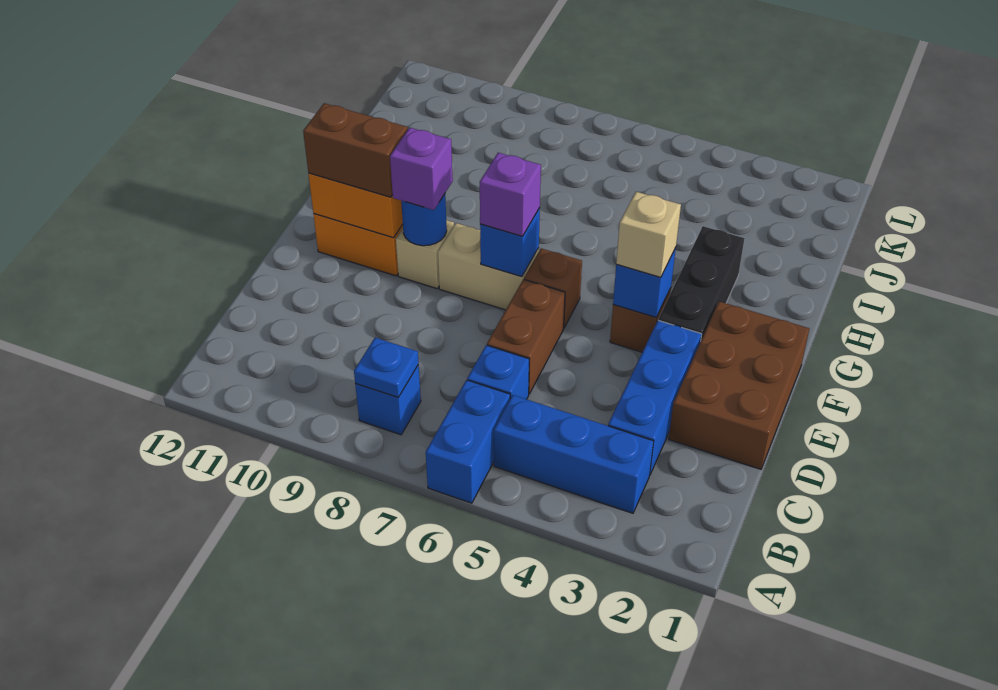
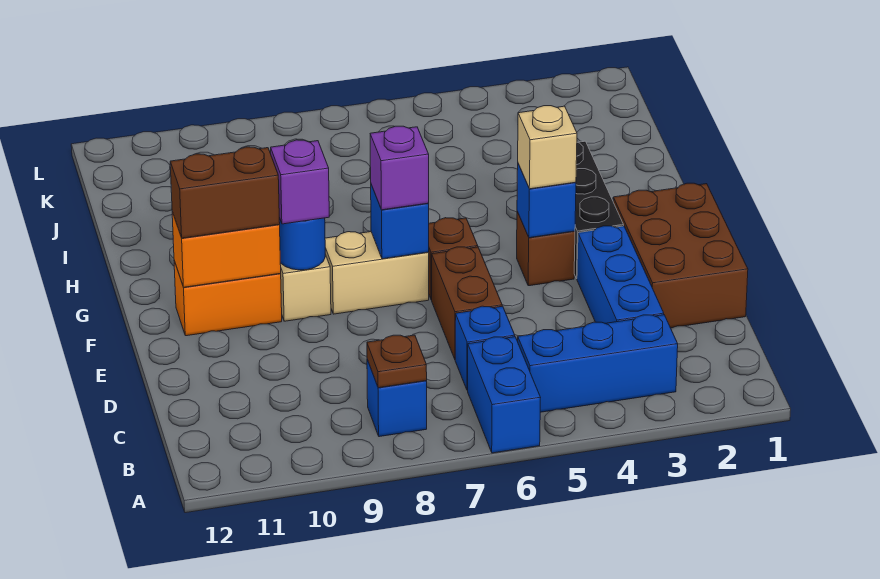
blue 1x1 plate [354,338,419,397] -> brown 1x1 plate [367,335,427,388]

